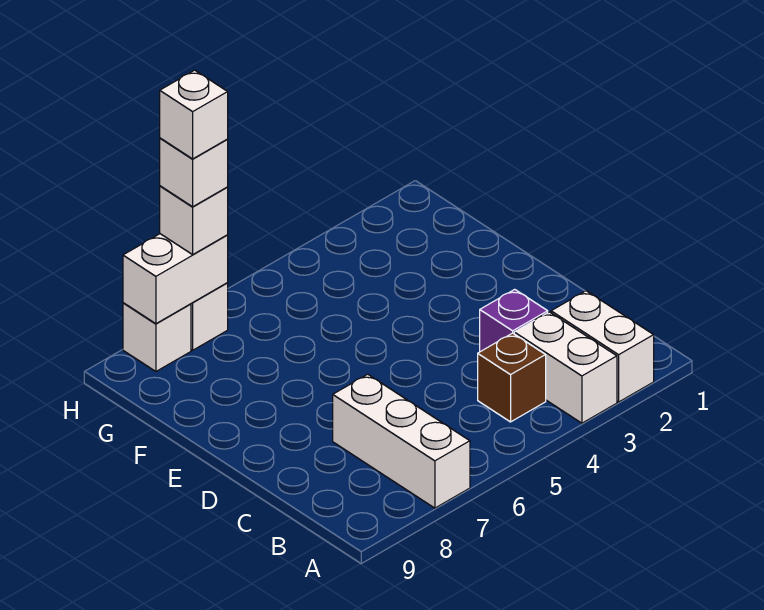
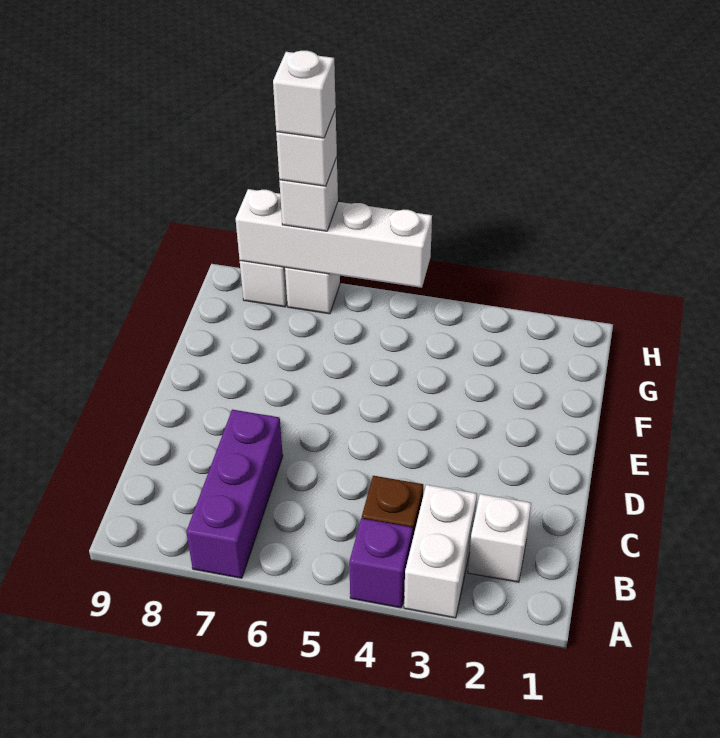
white 1x2 brick [551,291,654,402] -> white 1x1 brick [468,494,531,582]
white 1x3 brick [333,374,470,508] -> purple 1x3 brick [186,410,283,578]
purple 1x1 brick [480,289,548,352] -> purple 1x1 brick moved to [349,518,413,608]
white 1x2 brick [123,234,228,324] -> white 1x4 brick [236,189,432,288]

